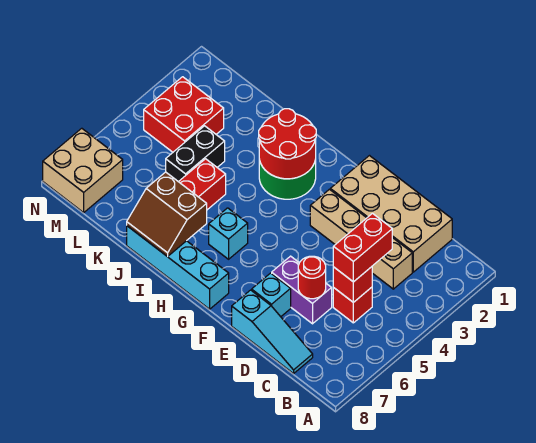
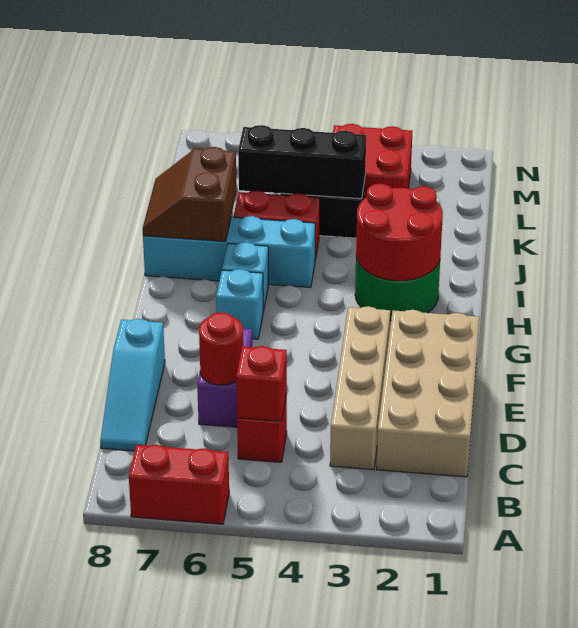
red 1x2 brick [333,214,392,282] -> red 1x2 brick moved to [129,445,229,524]
cyan 1x1 brick [252,273,291,317] -> cyan 1x1 brick moved to [216,269,263,339]
cyan 1x4 brick [127,226,229,309] -> cyan 1x4 brick turned to [143,216,315,288]
none -> black 1x3 brick [238,125,366,199]
tan 2x2 brick [43,128,123,213] -> none

